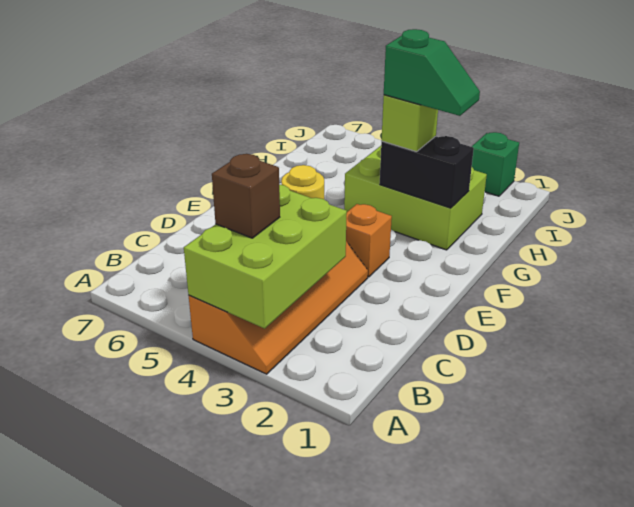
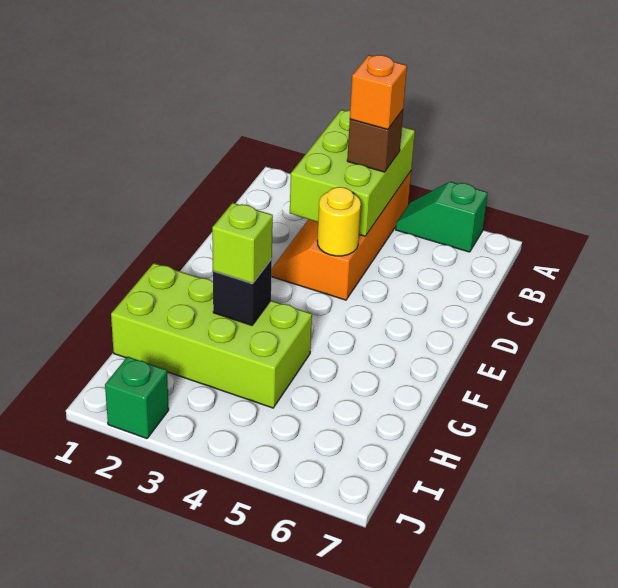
orange 1x1 brick [346,204,392,277] -> orange 1x1 brick moved to [350,55,407,129]
lime 2x3 brick [344,146,487,250] -> lime 2x4 brick [111,263,312,408]
black 1x2 brick [380,136,474,208] -> black 1x1 brick [213,259,272,325]
green 1x2 slope [384,29,480,116] -> green 1x2 slope moved to [396,182,488,252]

